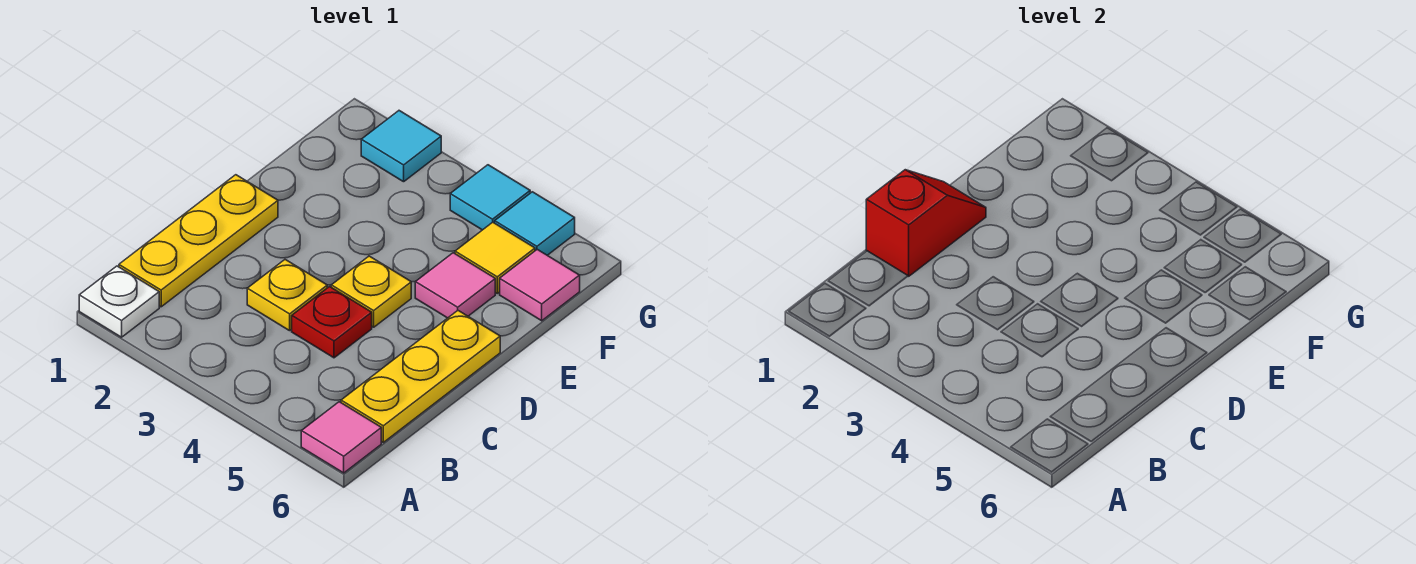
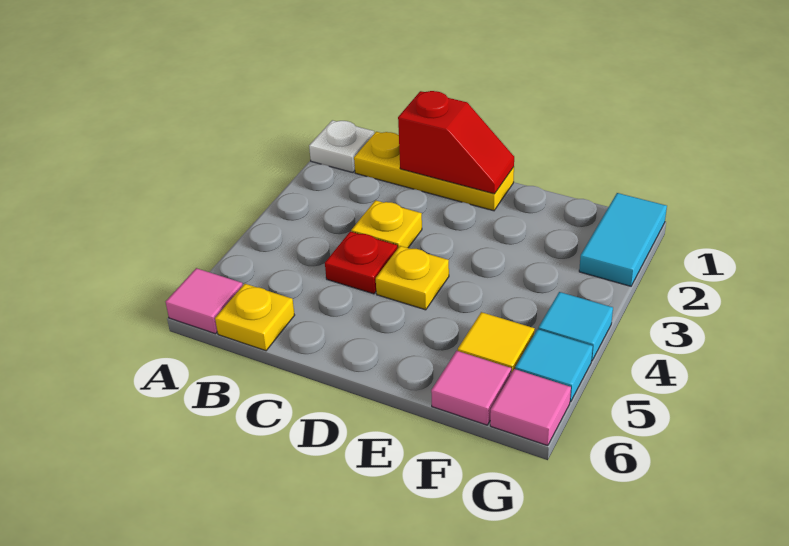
yellow 1x3 plate [341,311,500,442] -> yellow 1x1 plate [215,284,295,351]
pink 1x1 tile [415,253,495,318] -> pink 1x1 tile moved to [490,369,571,446]
cyan 1x1 tile [361,111,441,182] -> cyan 1x2 tile [579,193,667,286]

